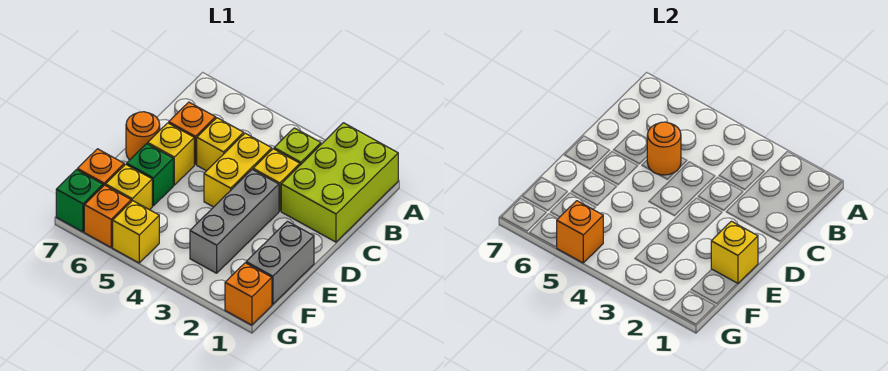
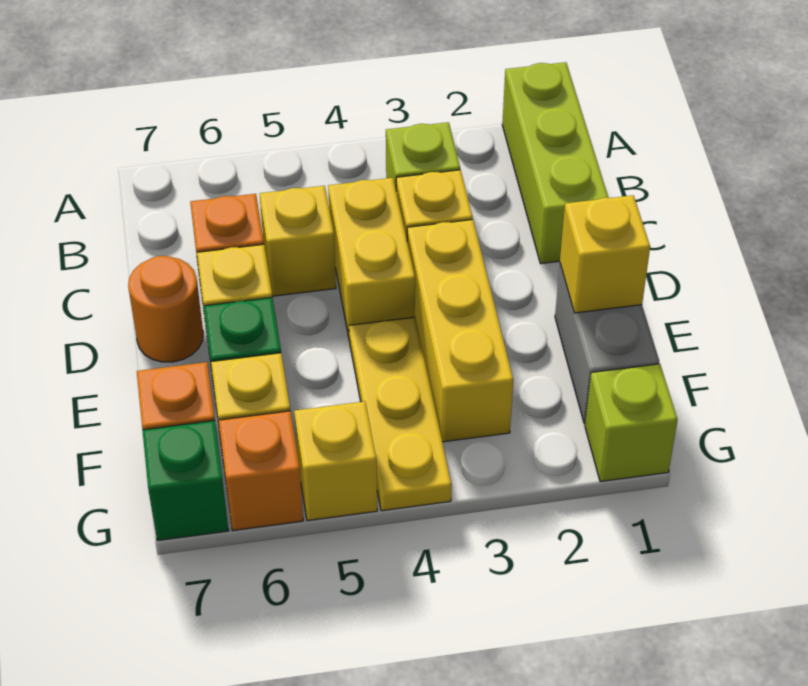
lime 2x3 brick [281,123,398,242] -> lime 1x3 brick [502,62,609,264]
orange 1x1 round brick [647,122,681,175] -> none
grey 1x3 brick [190,170,279,273] -> yellow 1x3 brick [407,220,513,442]
none -> yellow 1x3 plate [349,317,452,511]
orange 1x1 brick [225,263,272,325] -> lime 1x1 brick [585,364,678,482]
orange 1x1 brick [556,201,603,263] -> none

